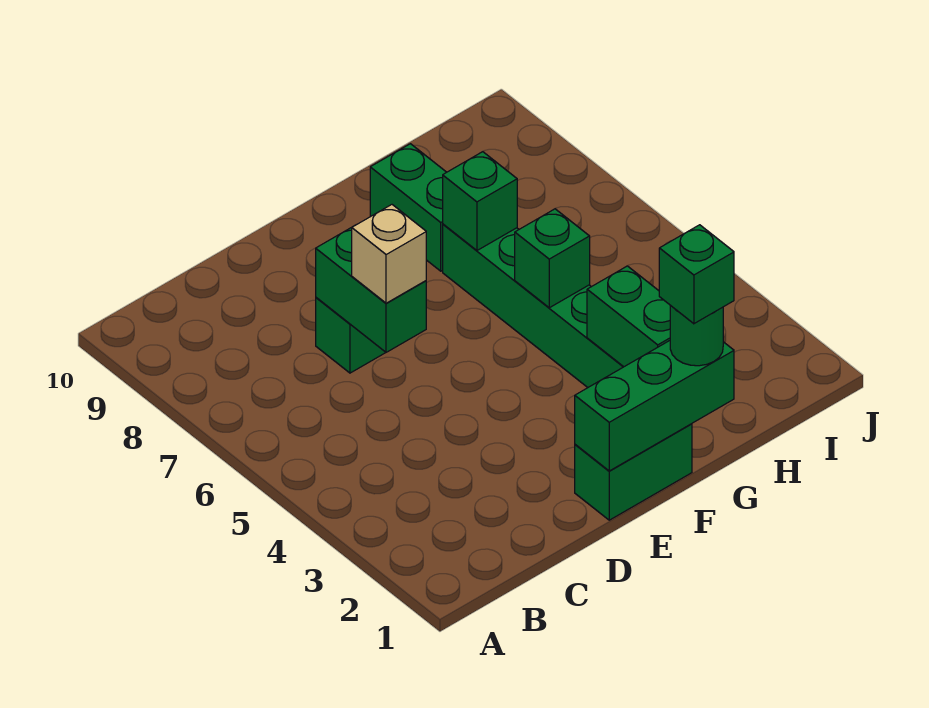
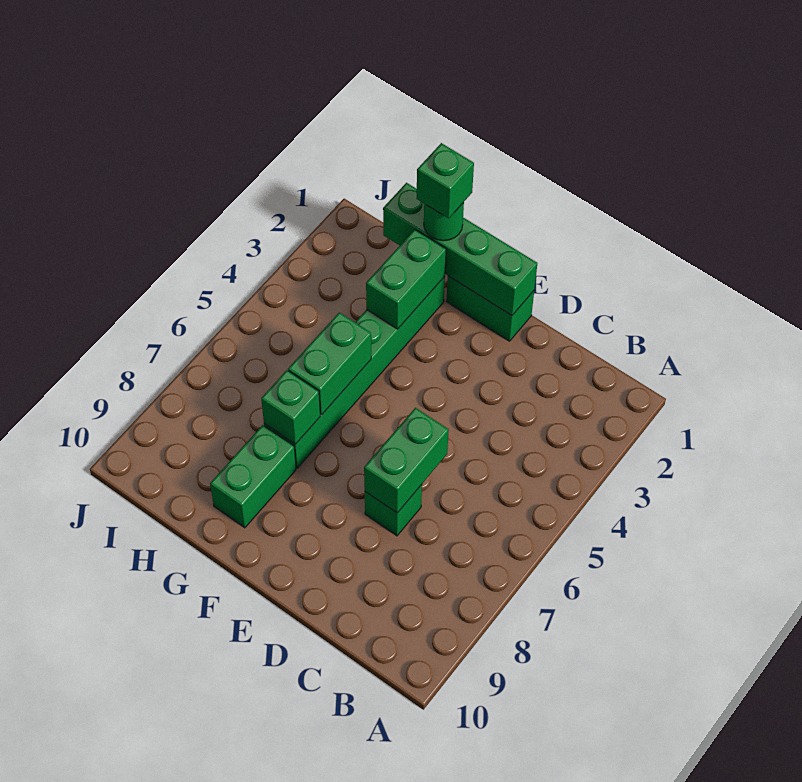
tan 1x1 brick [352,205,426,303] -> none
green 1x3 brick [575,341,734,471] -> green 1x4 brick [383,183,537,316]
green 1x1 brick [515,209,590,308] -> green 1x2 brick [288,312,371,415]

